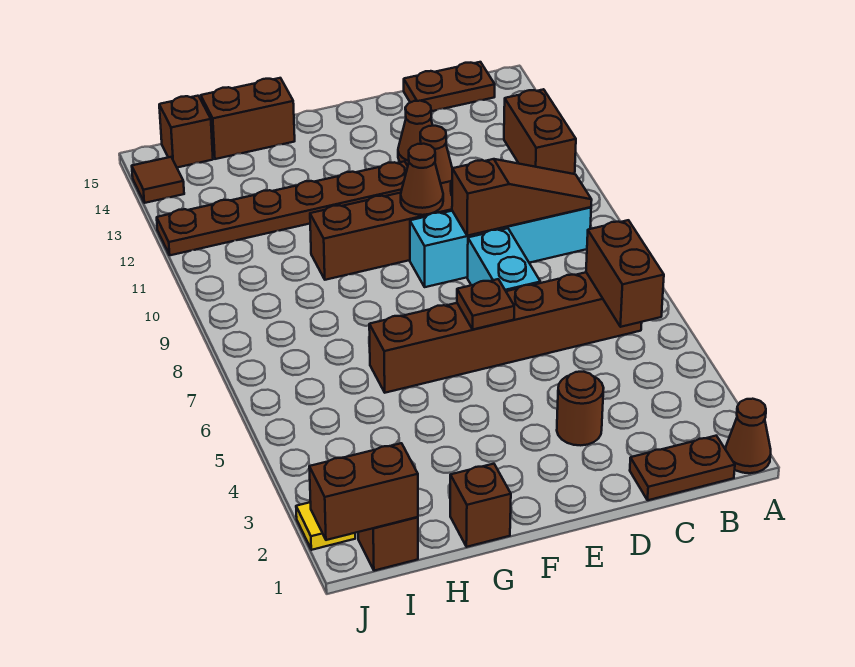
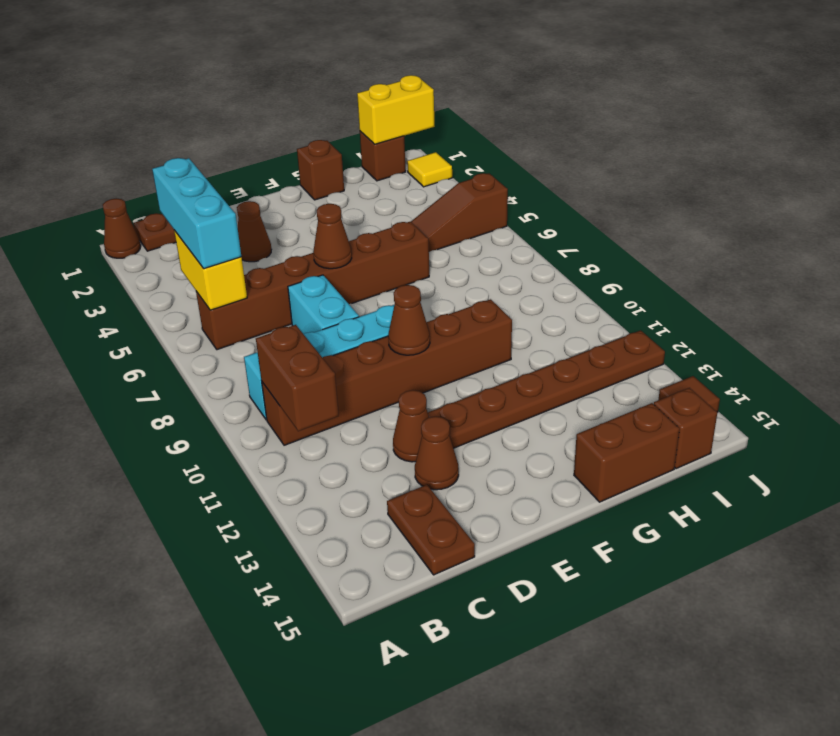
none -> cyan 1x3 brick [152,158,241,269]
brown 1x2 brick [586,220,664,327] -> yellow 1x2 brick [174,230,247,310]
brown 1x3 slope [452,159,592,236] -> brown 1x3 slope moved to [411,173,508,252]
brown 1x2 plate [404,62,495,111] -> brown 1x2 plate turned to [387,485,475,575]
brown 1x1 round brick [557,372,604,445] -> brown 1x1 cone [237,201,271,262]
brown 1x1 plate [457,279,514,329] -> brown 1x1 cone [313,204,352,269]
brown 1x2 brick [309,443,418,540] -> yellow 1x2 brick [357,75,435,144]

